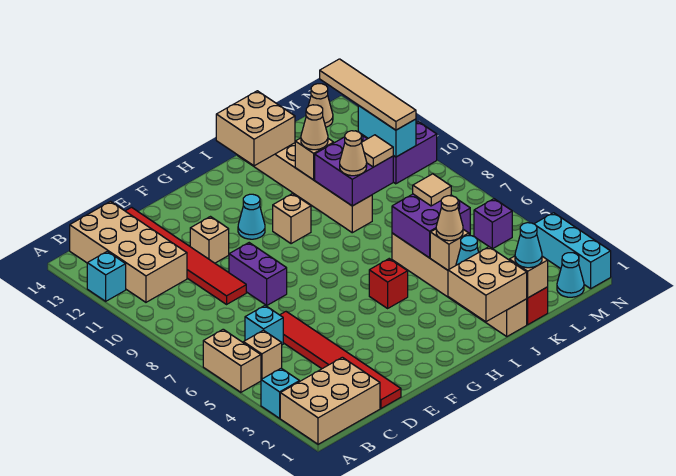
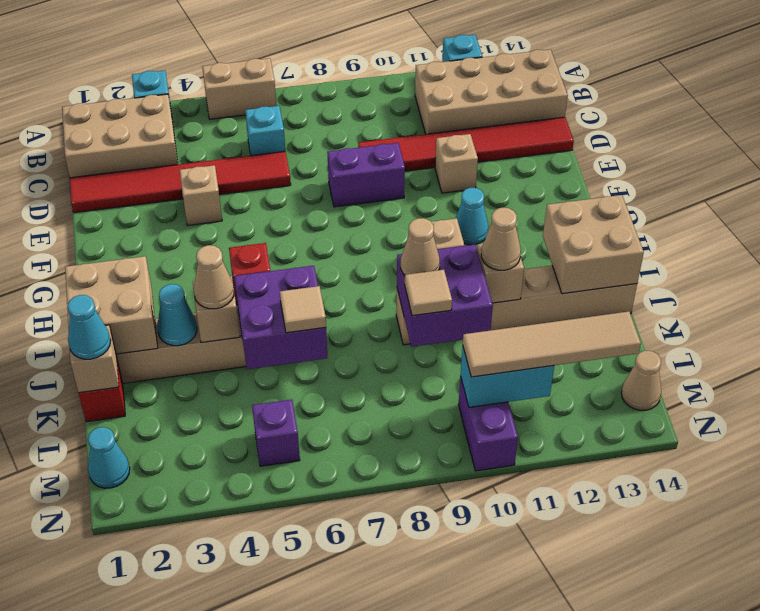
tan 2x3 brick [280,357,380,444] -> tan 2x3 brick turned to [62,94,178,178]
tan 1x1 brick [243,330,282,379] -> tan 1x1 brick moved to [180,165,222,226]
cyan 1x3 brick [535,213,611,289] -> none

